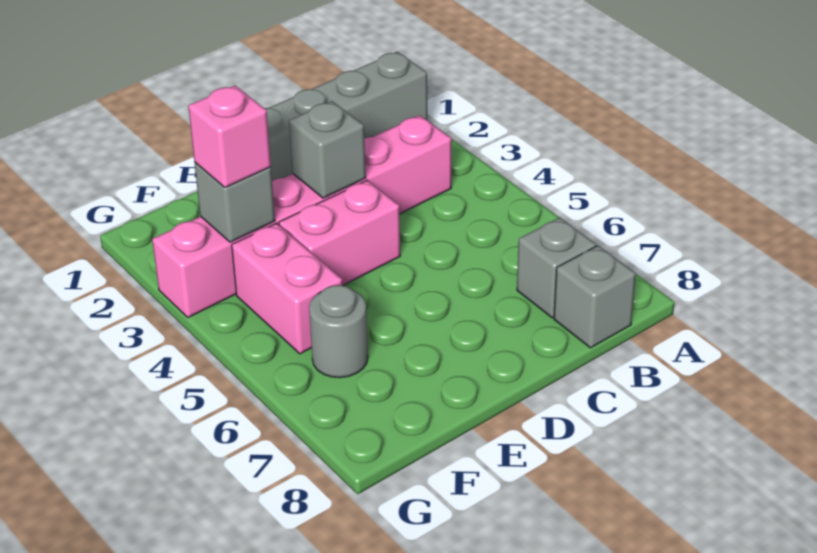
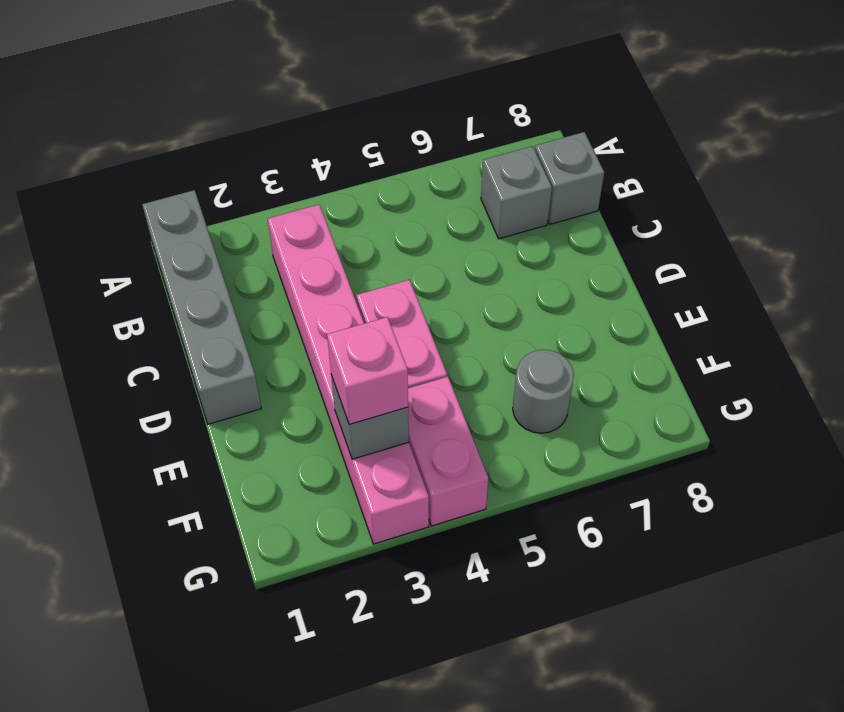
grey 1x1 brick [289,101,366,198] -> none
pink 1x2 brick [232,223,342,354] -> pink 1x2 brick turned to [408,377,488,526]

